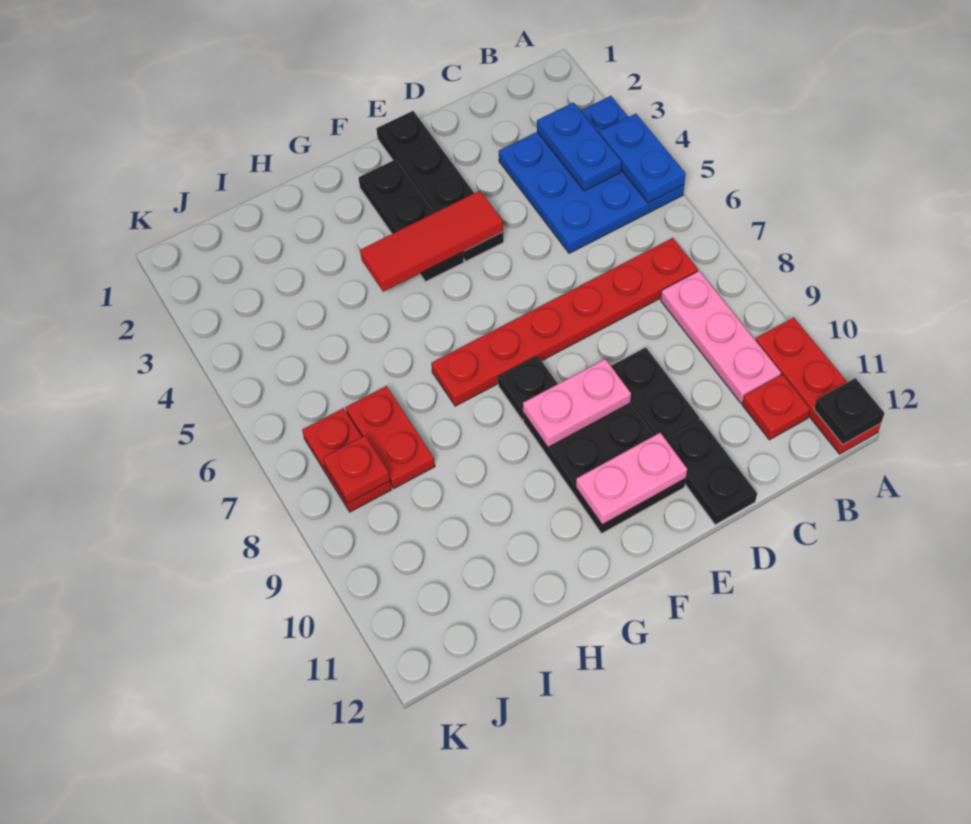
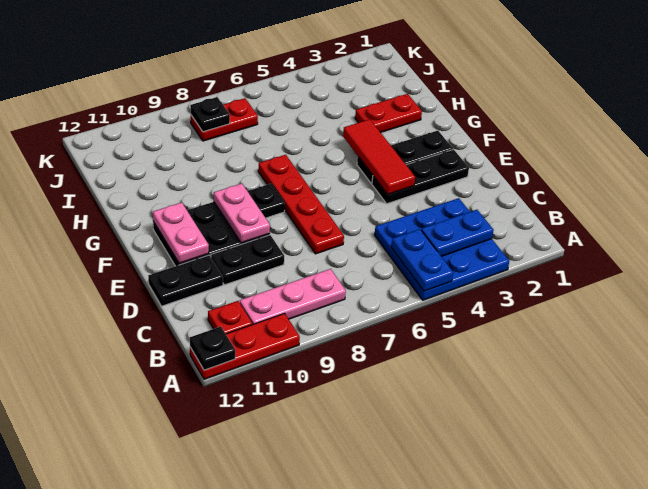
blue 1x2 plate [600,114,686,203] -> blue 1x2 plate turned to [391,229,453,291]
red 1x6 plate [431,238,698,406] -> red 1x4 plate [258,155,344,254]
black 1x4 plate [376,111,504,261] -> black 1x3 plate [372,149,469,204]
red 1x2 plate [346,386,435,488] -> red 1x2 plate moved to [355,94,422,133]
red 1x1 plate [323,436,390,503] -> black 1x1 plate [190,97,230,132]

